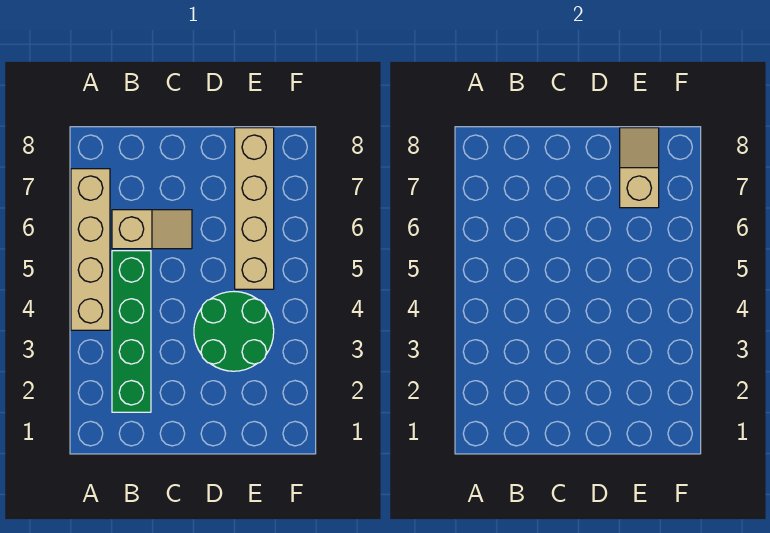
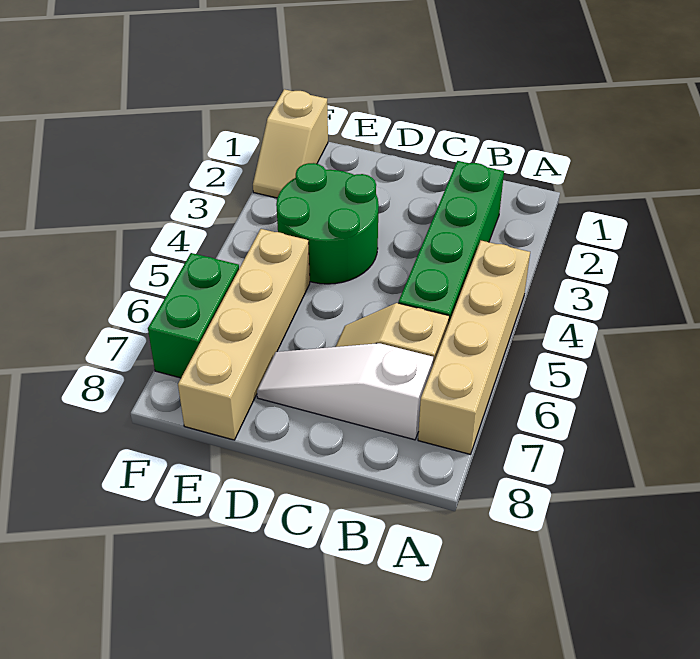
none -> white 1x3 slope [257,343,433,440]
tan 1x2 slope [620,128,659,208] -> tan 1x2 slope moved to [253,89,328,198]
none -> green 1x2 brick [148,253,239,378]

